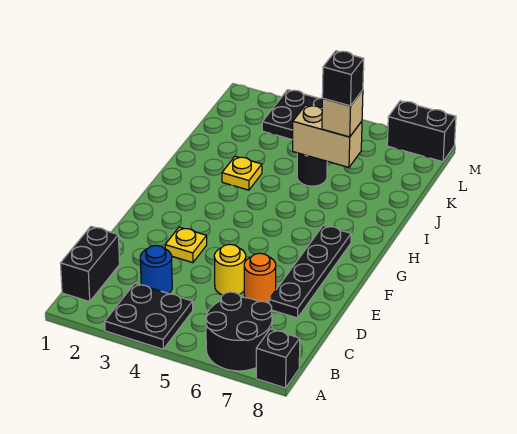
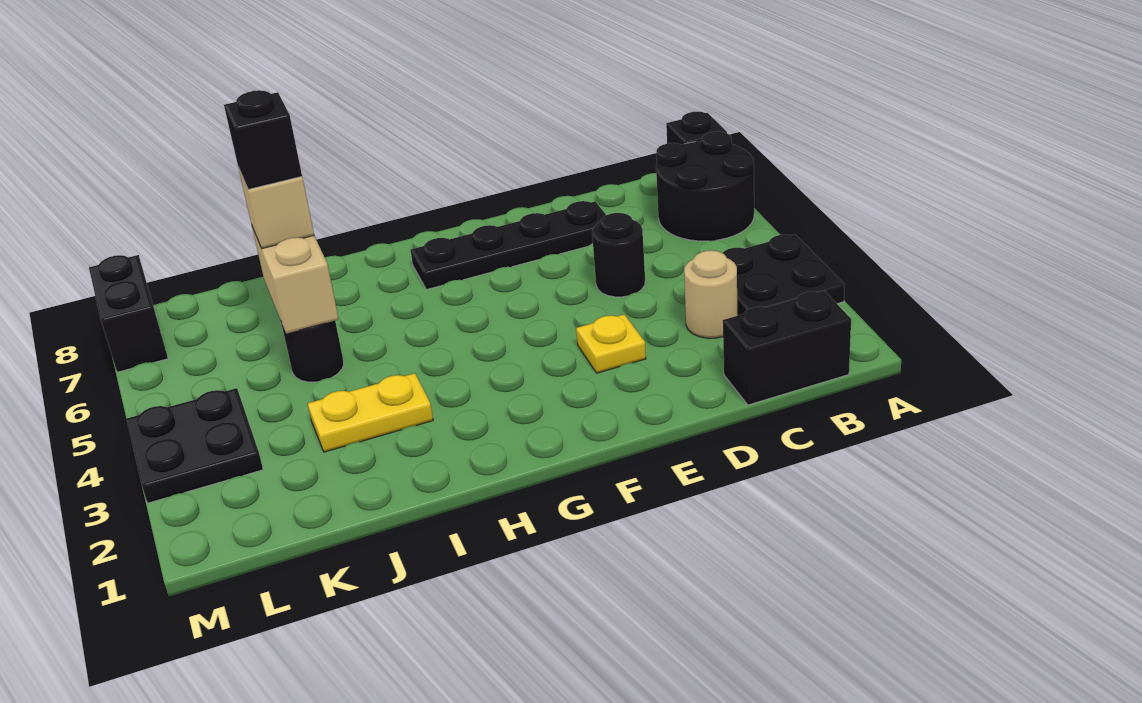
blue 1x1 round brick [140,245,172,294] -> tan 1x1 round brick [684,250,738,338]
yellow 1x1 round brick [214,244,246,295] -> black 1x1 round brick [592,213,645,297]
orange 1x1 round brick [244,253,276,303] -> none
yellow 1x1 plate [222,156,262,190] -> yellow 1x2 plate [308,373,433,452]

